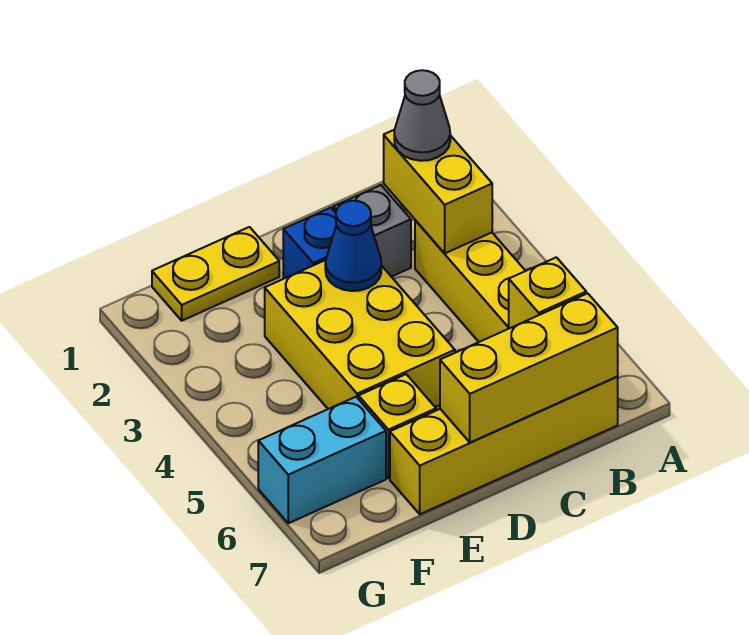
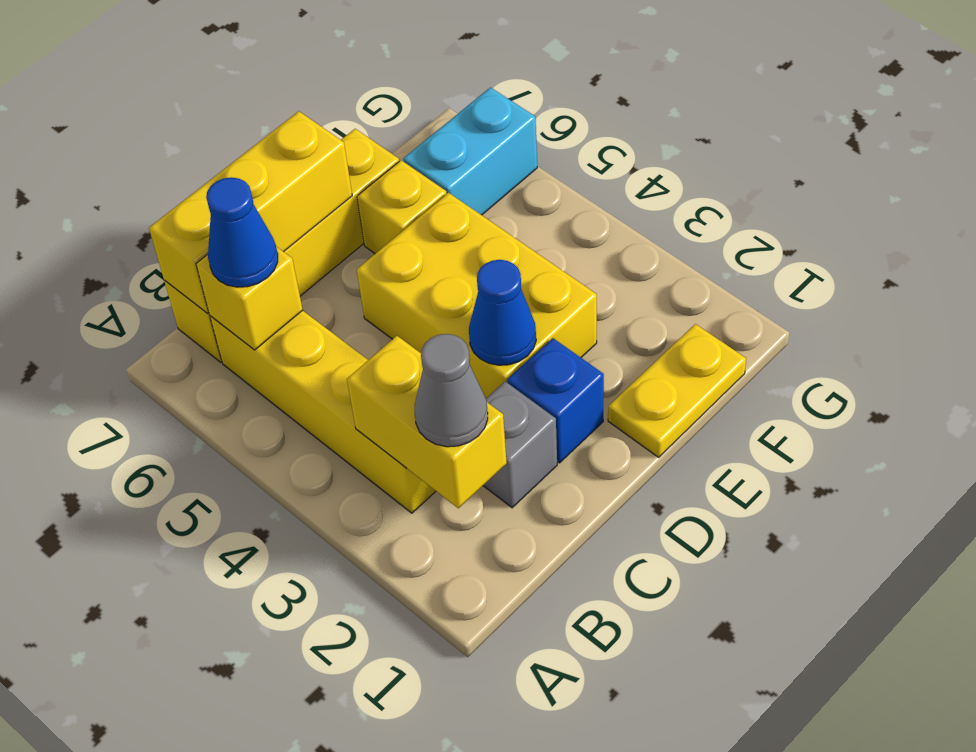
none -> blue 1x1 cone [206,177,278,287]

